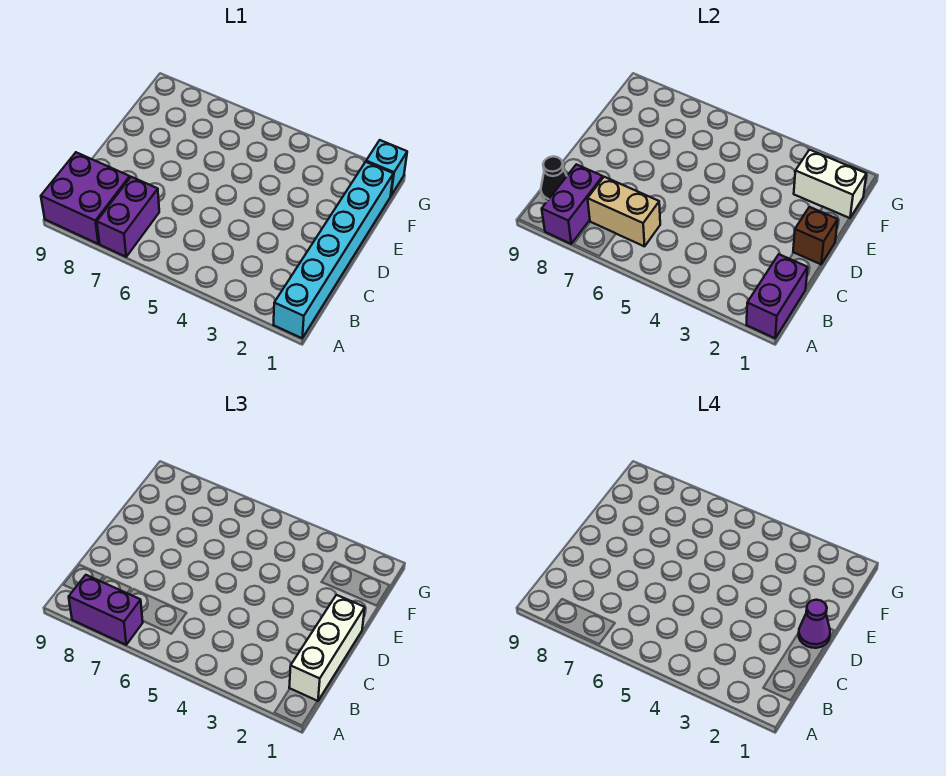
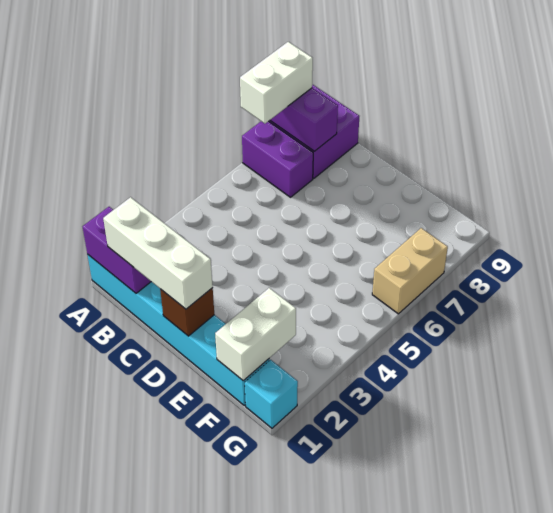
purple 1x2 brick [69,575,143,645] -> white 1x2 brick [240,42,313,124]
tan 1x2 brick [588,177,660,246] -> tan 1x2 brick moved to [372,228,448,314]
black 1x1 cone [541,156,567,201] -> none
purple 1x1 cone [799,600,830,648] -> none

